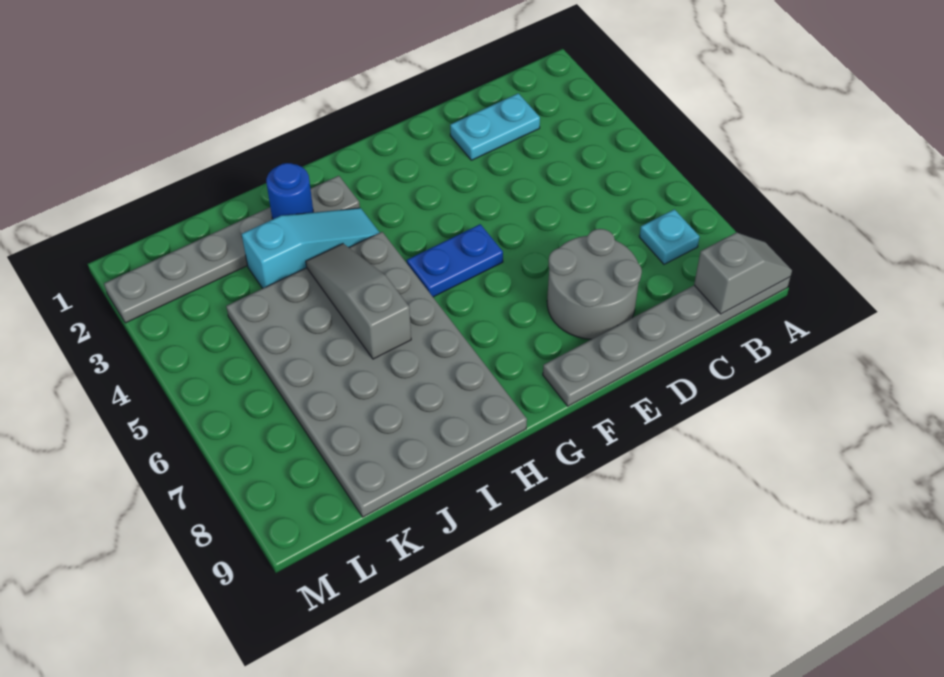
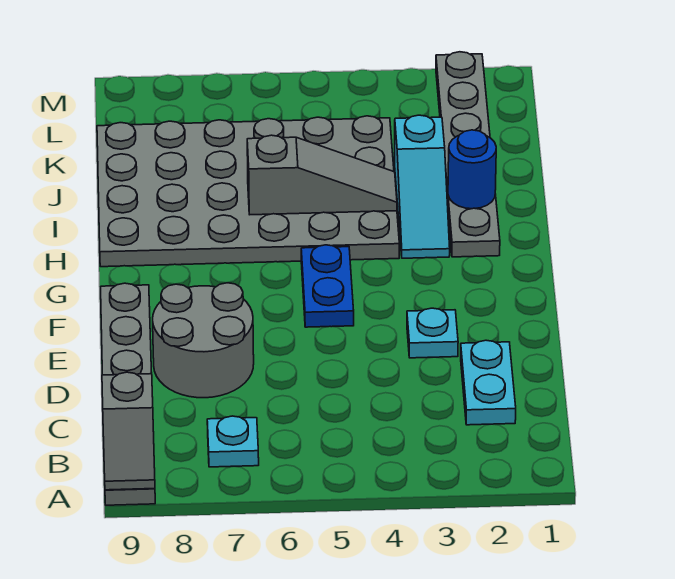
none -> cyan 1x1 plate [407,308,458,358]

